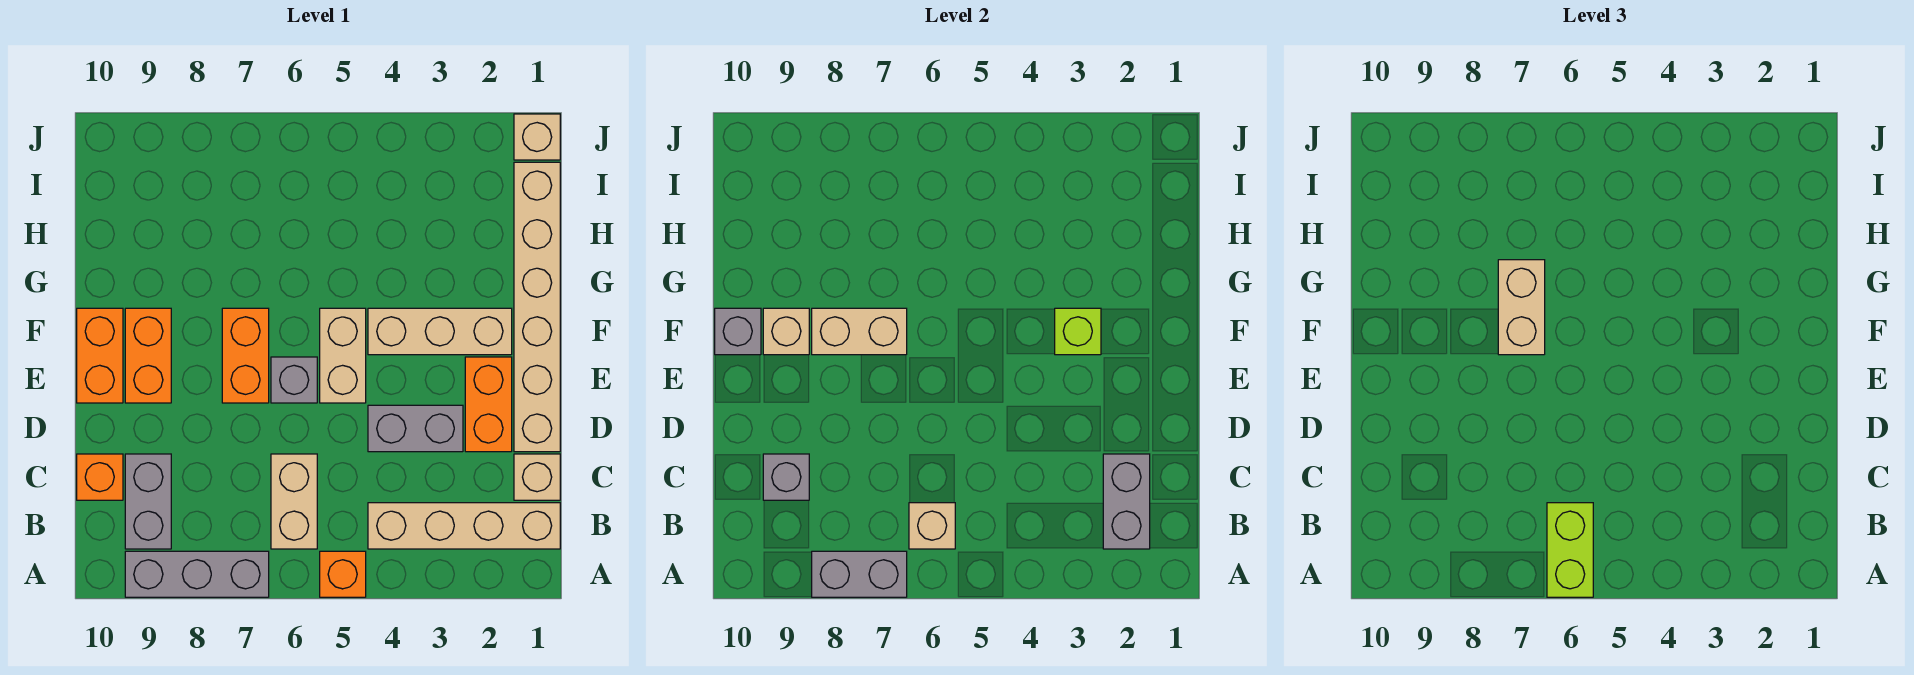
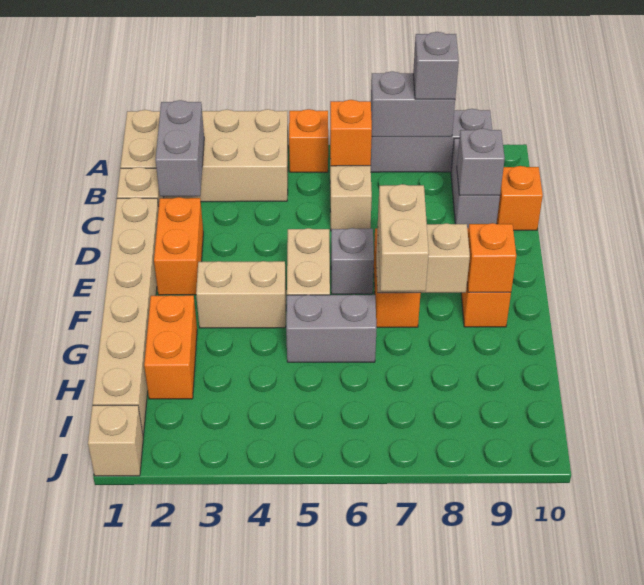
lime 1x2 brick [1547,503,1593,597] -> none
tan 1x4 brick [368,503,560,549] -> tan 2x4 brick [120,109,288,202]
tan 1x1 brick [909,503,955,549] -> orange 1x1 brick [330,100,372,166]
grey 1x2 brick [368,405,463,452] -> grey 1x2 brick moved to [286,295,377,362]
orange 1x2 brick [77,308,123,403] -> orange 1x2 brick moved to [144,295,197,399]
tan 1x3 brick [368,308,512,355] -> tan 1x2 brick [196,261,286,328]
lime 1x1 brick [1055,308,1101,355] -> none
tan 1x1 brick [763,308,809,355] -> orange 1x1 brick [467,223,516,292]
grey 1x1 brick [715,308,761,355] -> grey 1x1 brick moved to [413,32,459,99]

